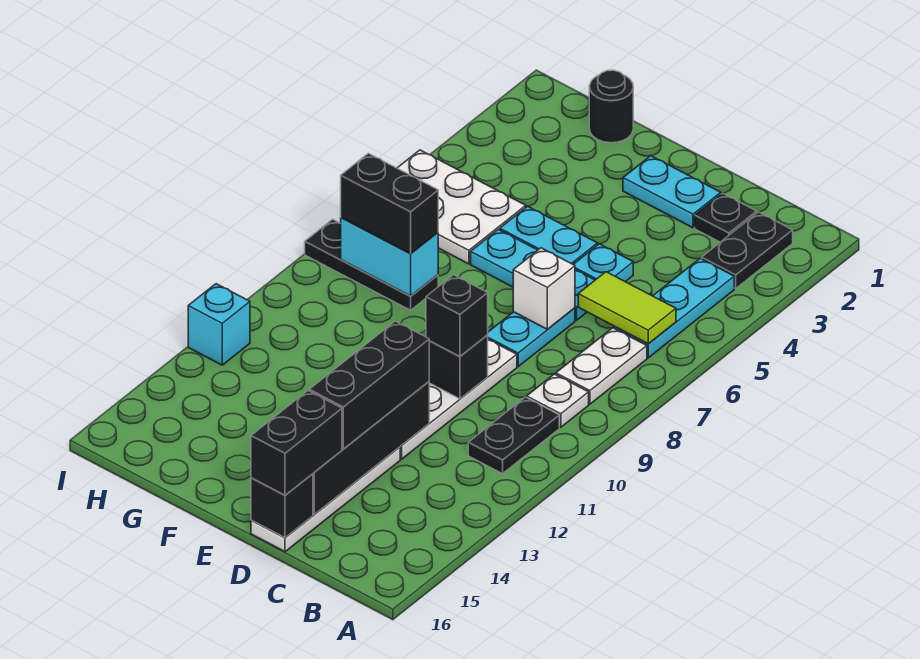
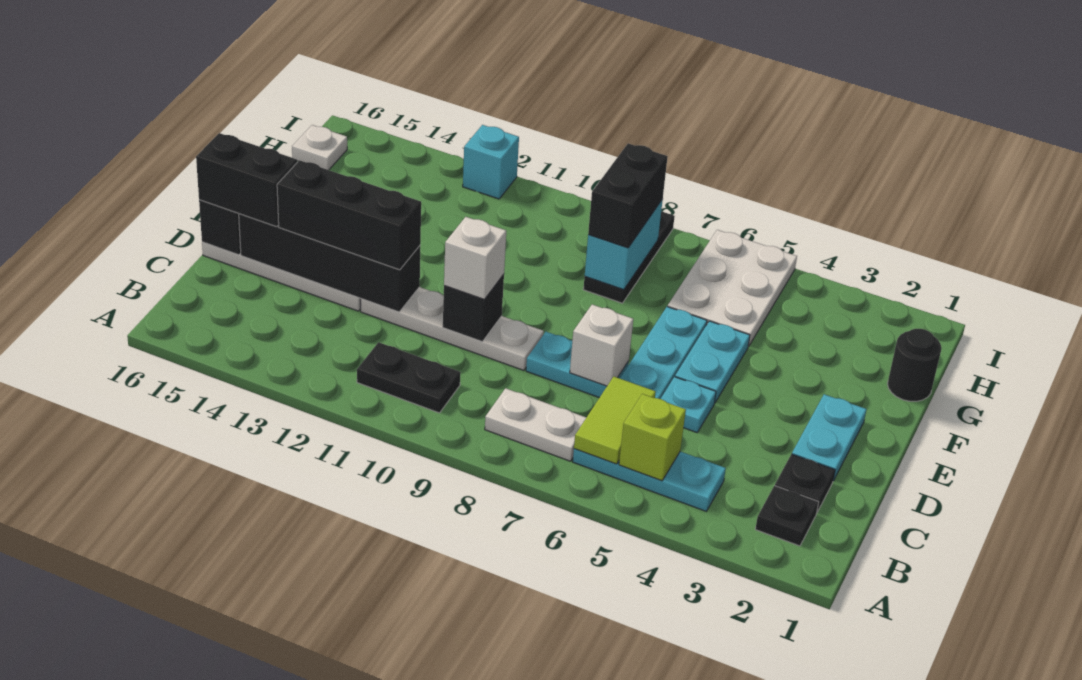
black 1x2 plate [702,212,793,288] -> black 1x1 plate [755,486,819,546]
none -> lime 1x1 brick [619,394,686,481]
white 1x1 plate [526,374,589,427] -> white 1x1 plate moved to [292,125,347,170]
black 1x1 brick [426,275,488,357] -> white 1x1 brick [444,217,506,299]

